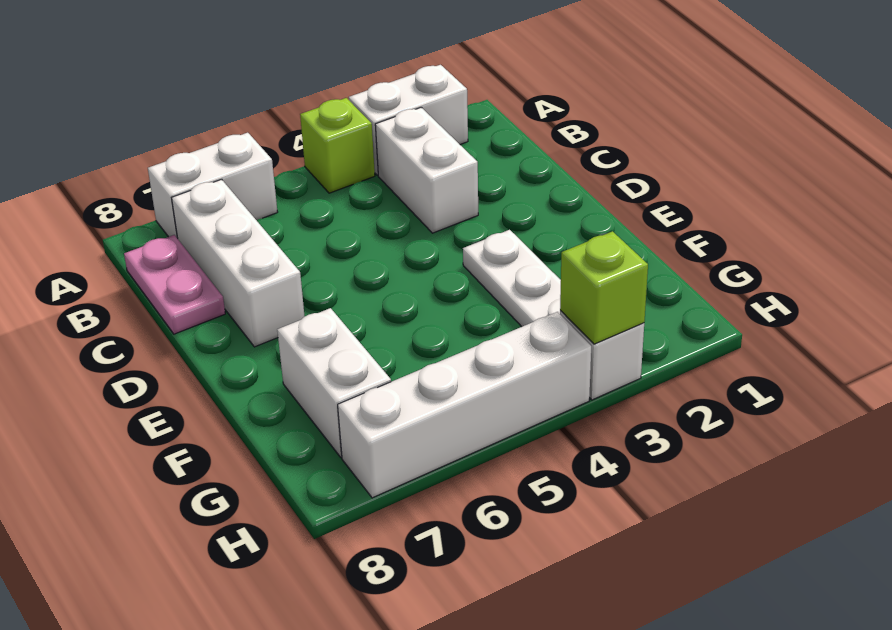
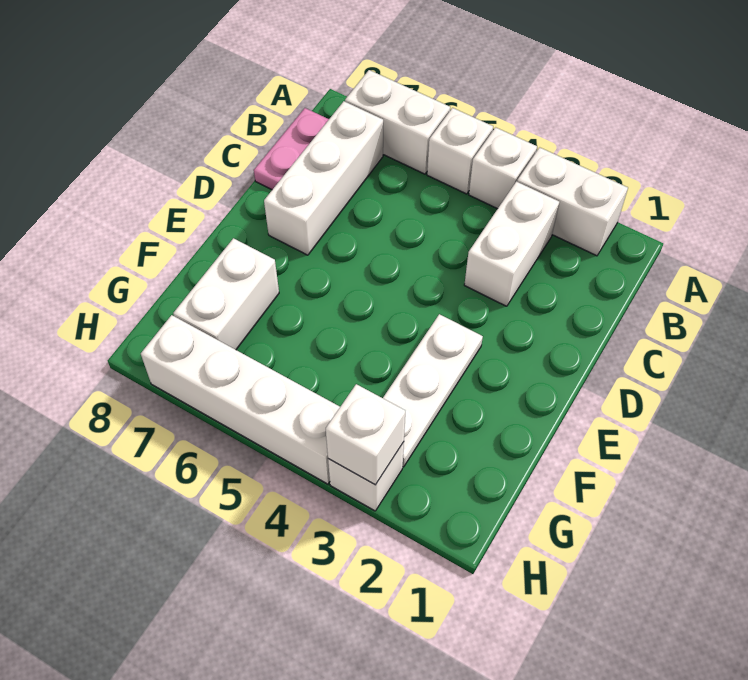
lime 1x1 brick [300,98,375,193] -> white 1x1 brick [469,127,537,209]
none -> white 1x1 brick [427,108,493,194]
lime 1x1 brick [560,231,648,344] -> white 1x1 brick [326,384,405,485]

